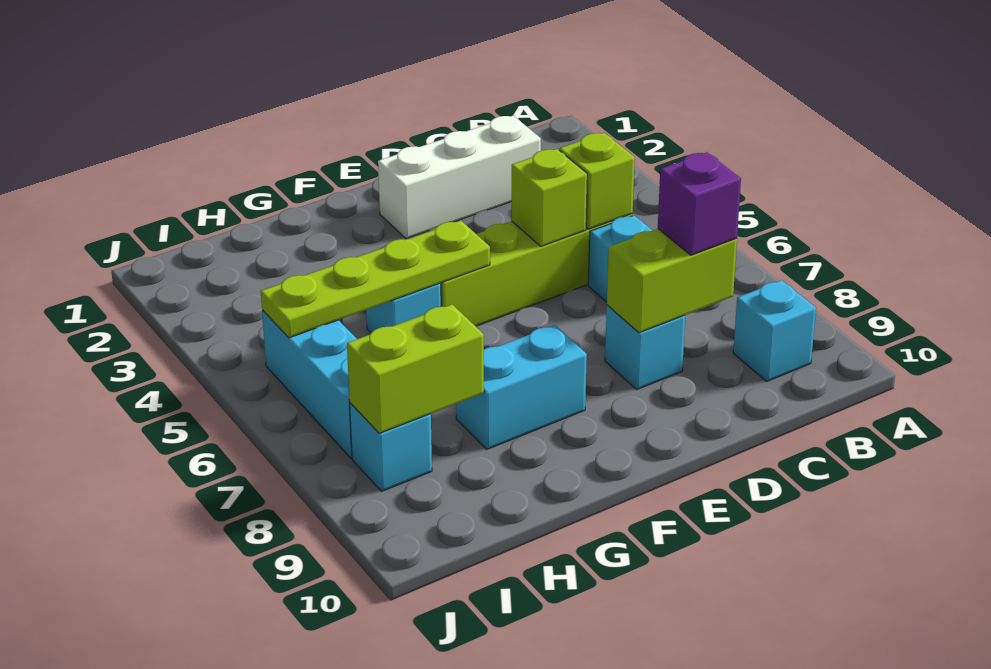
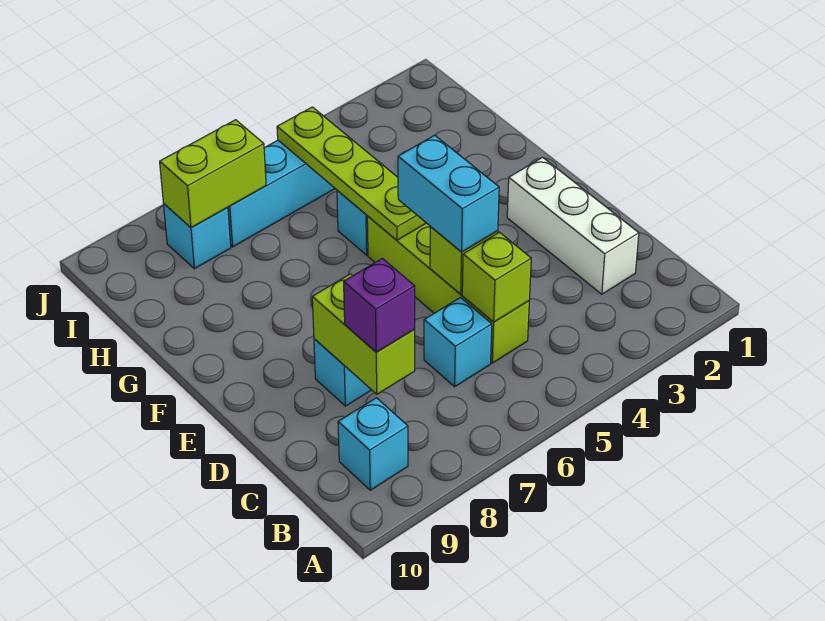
cyan 1x2 brick [456,325,587,449] -> cyan 1x2 brick moved to [398,135,499,252]
lime 1x2 brick [347,304,484,433] -> lime 1x2 brick turned to [160,120,266,228]

